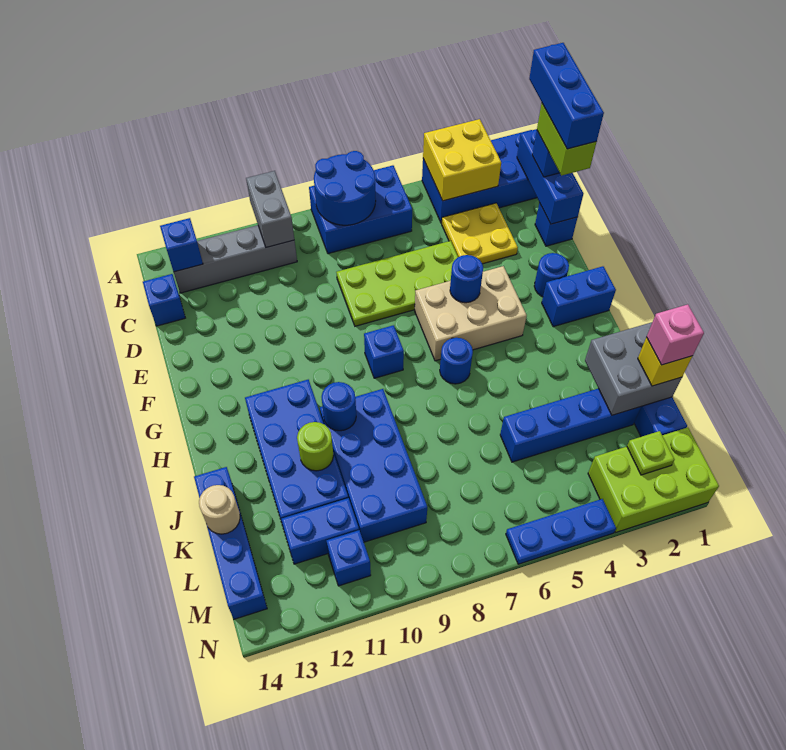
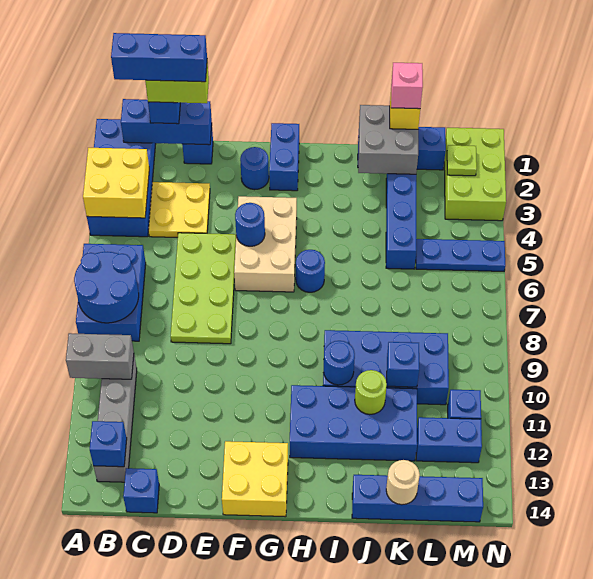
none -> yellow 2x2 brick [222,441,288,517]
blue 1x1 brick [364,325,404,378] -> blue 1x1 brick moved to [387,342,419,387]
blue 1x2 brick [281,498,359,564] -> blue 1x2 brick turned to [416,417,482,463]
blue 1x3 plate [506,499,616,564] -> blue 1x3 plate turned to [416,239,505,271]

